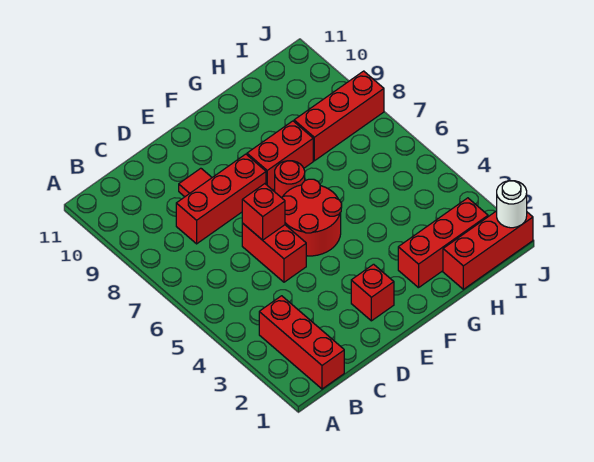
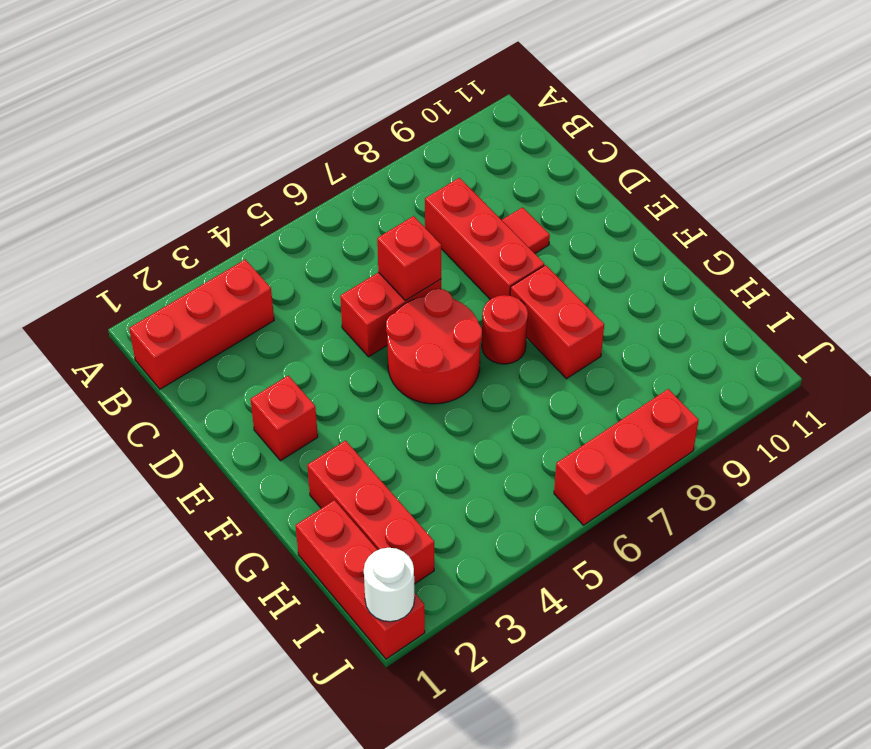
red 1x3 brick [294,71,384,161] -> red 1x3 brick turned to [554,389,699,525]

